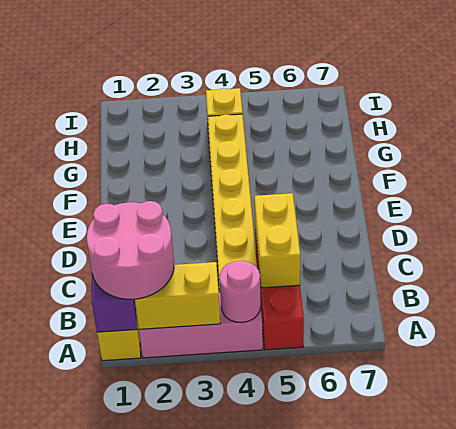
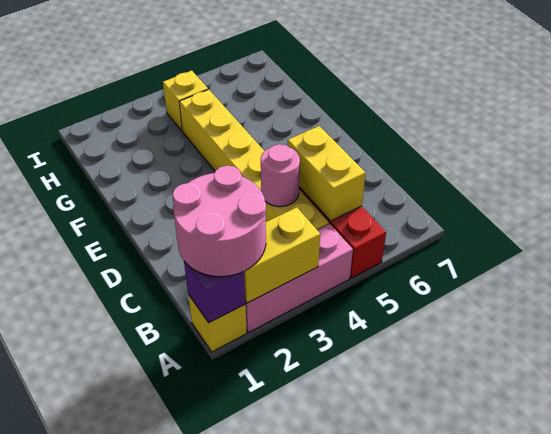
pink 1x1 round brick [220,261,261,323] -> pink 1x1 round brick moved to [261,144,300,207]

